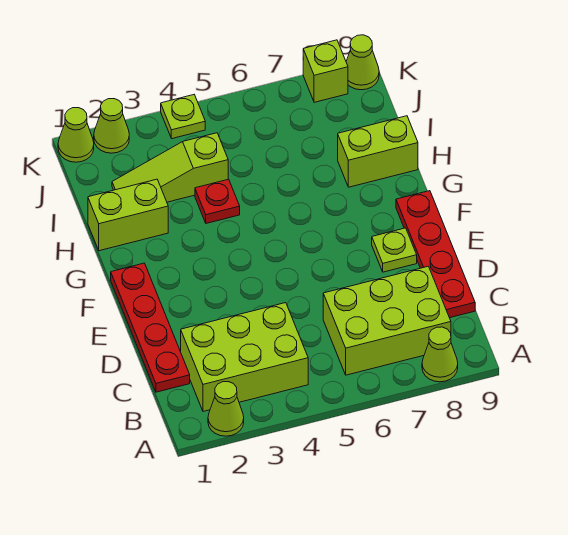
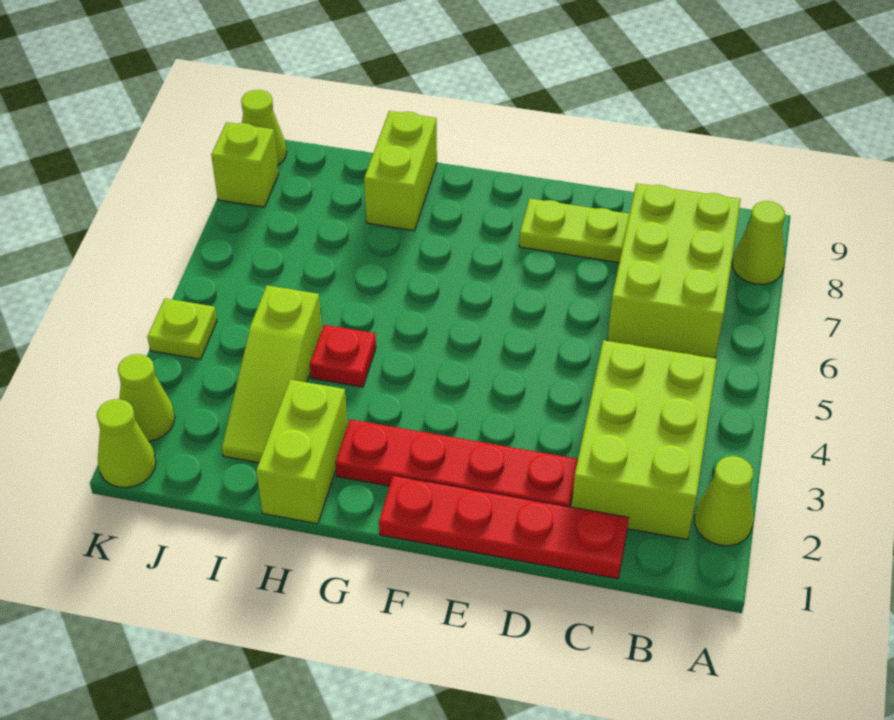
red 1x4 plate [396,191,475,318] -> red 1x4 plate moved to [335,419,578,507]
lime 1x1 plate [372,228,417,272] -> lime 1x2 plate [519,199,630,263]

